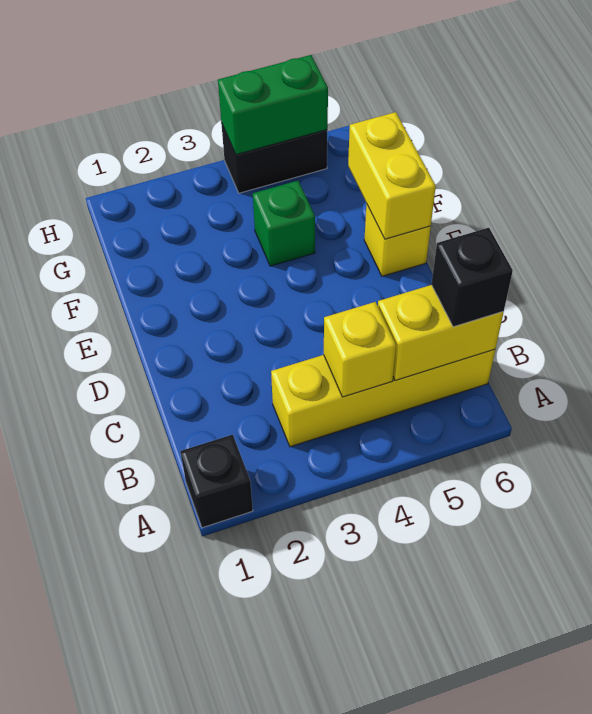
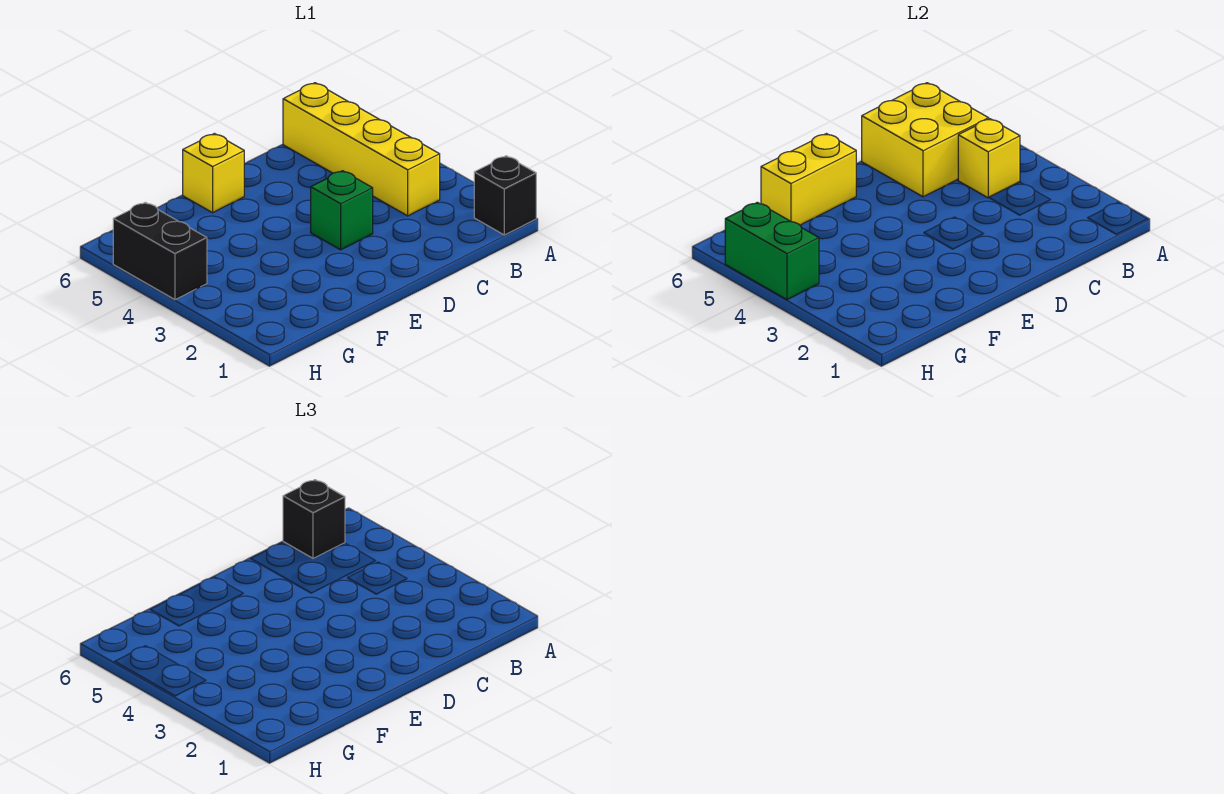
yellow 1x2 brick [378,285,504,381] -> yellow 2x2 brick [862,83,989,197]
green 1x1 brick [253,181,315,266] -> green 1x1 brick moved to [311,171,373,250]

